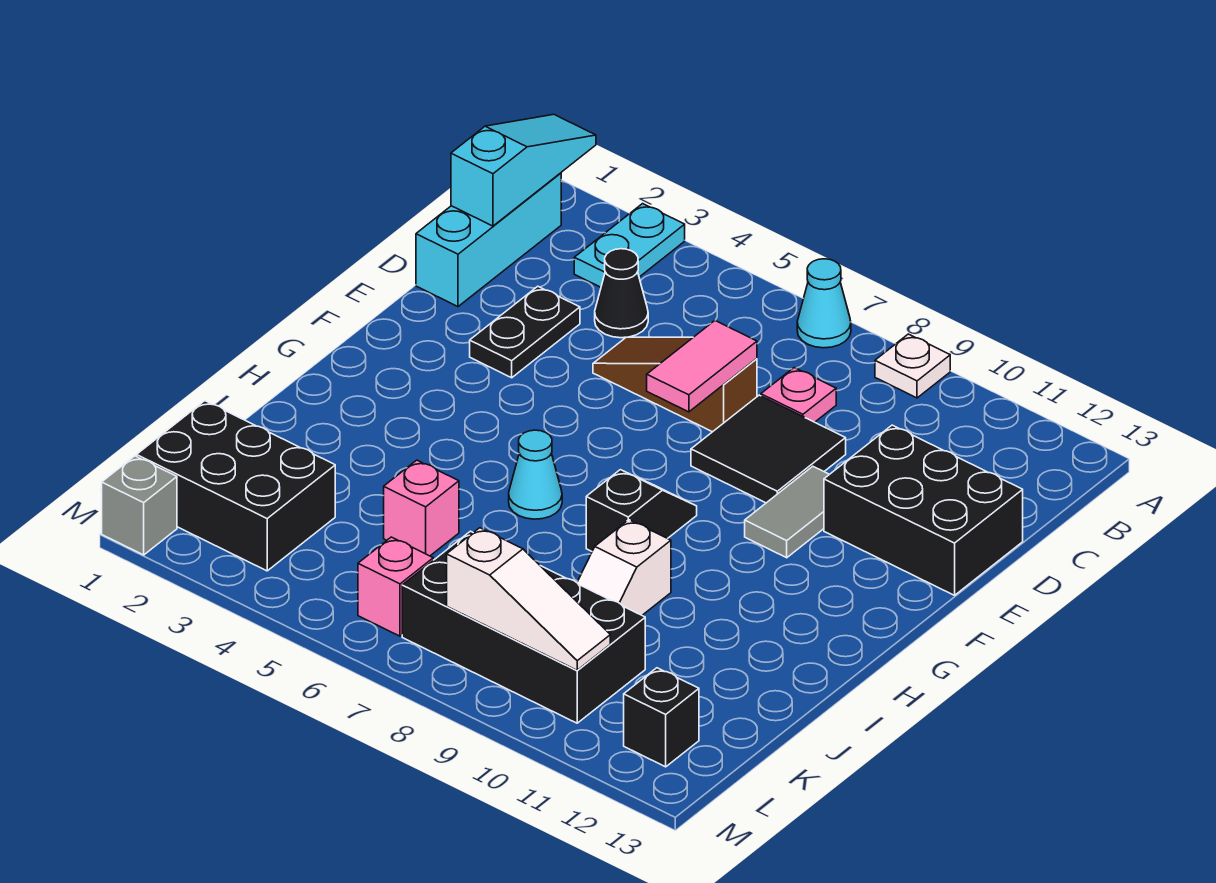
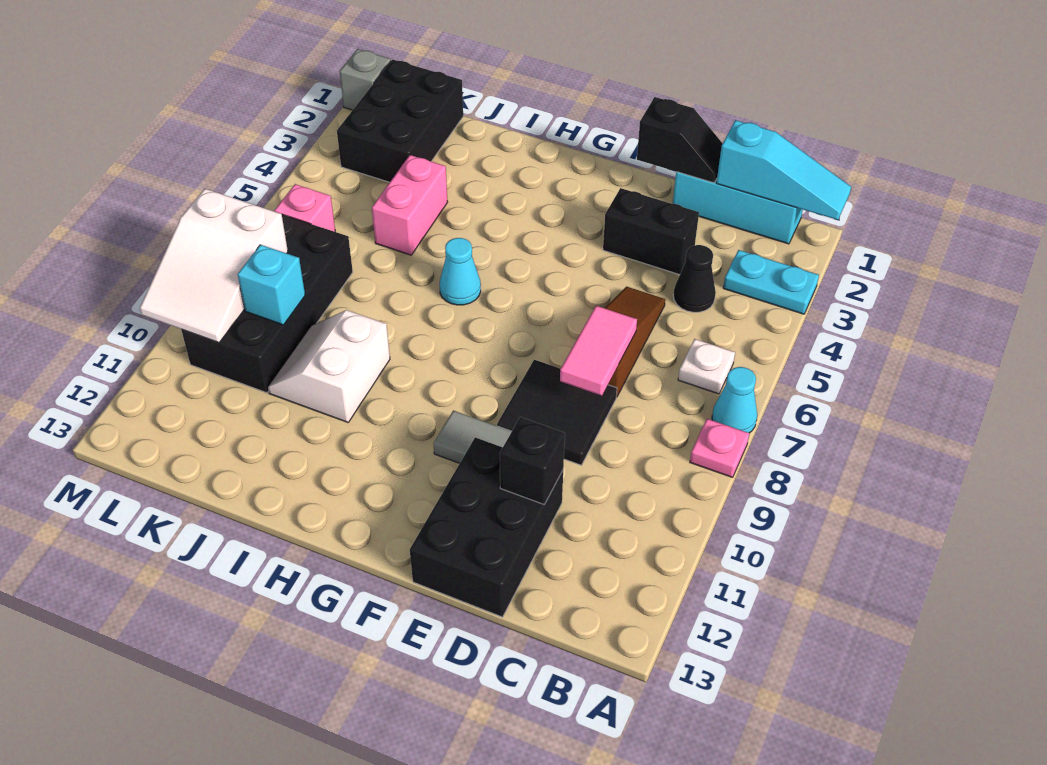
white 1x1 plate [875,334,950,398] -> white 1x1 plate moved to [678,339,735,394]
pink 1x1 plate [761,368,836,422] -> pink 1x1 plate moved to [690,419,749,477]
black 1x2 plate [470,286,580,378] -> black 1x2 brick [603,188,699,275]
pink 1x2 tile [647,321,757,412] -> pink 1x2 tile turned to [560,306,637,396]
black 1x2 slope [586,470,697,551] -> black 1x2 slope moved to [637,97,723,183]
white 1x2 slope [577,520,671,615] -> white 2x2 slope [268,310,390,422]
pink 1x1 brick [384,460,459,556] -> pink 1x2 brick [372,155,447,255]
none -> cyan 1x1 brick [238,245,305,325]
white 1x3 slope [447,528,610,670] -> white 2x3 slope [140,189,288,343]
black 1x1 brick [624,668,699,767] -> black 1x1 brick moved to [500,417,565,504]

